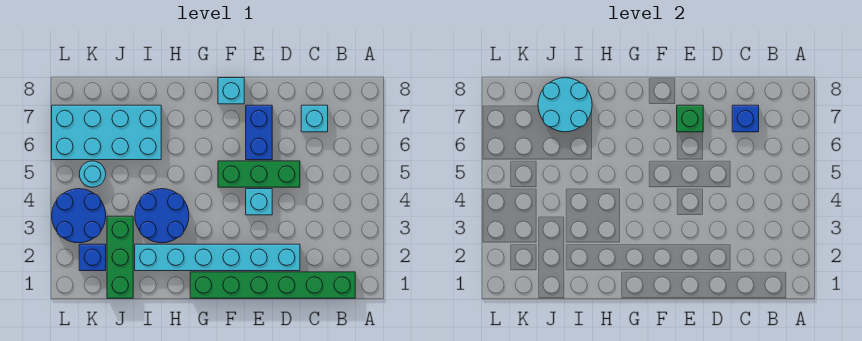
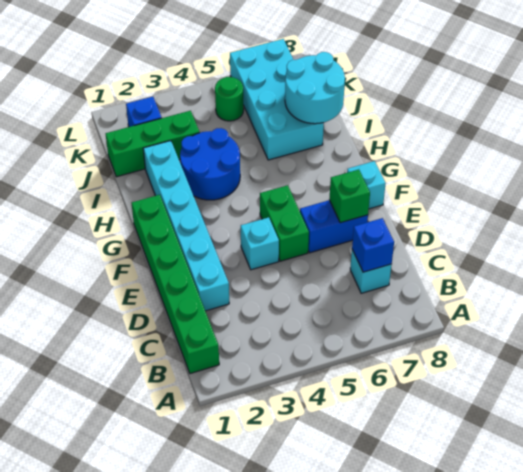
green 1x3 brick [218,161,300,187] -> green 1x2 brick [260,185,309,261]
blue 2x2 round brick [52,189,106,243] -> none
cyan 1x1 round brick [79,161,106,187] -> green 1x1 round brick [215,77,244,121]

